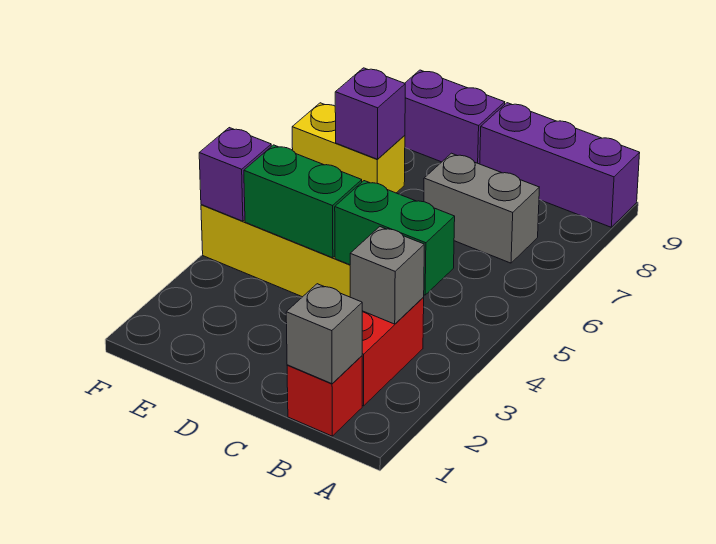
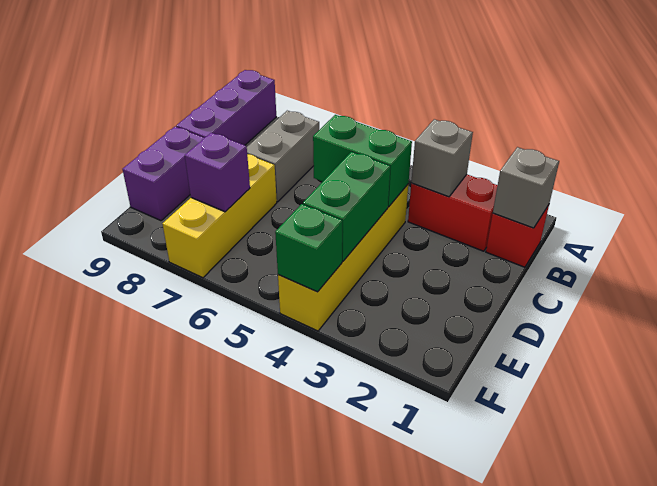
green 1x2 brick [335,181,455,295] -> green 1x2 brick turned to [313,115,412,207]
yellow 1x2 brick [292,103,405,193] -> yellow 1x3 brick [163,154,277,278]
purple 1x1 brick [199,128,271,221] -> green 1x1 brick [275,204,342,292]

